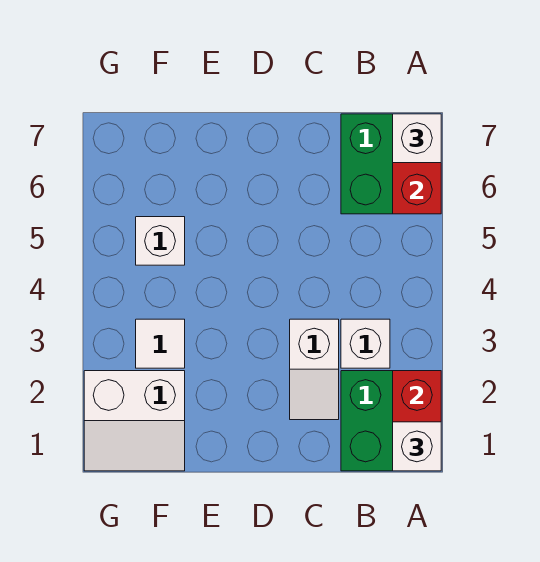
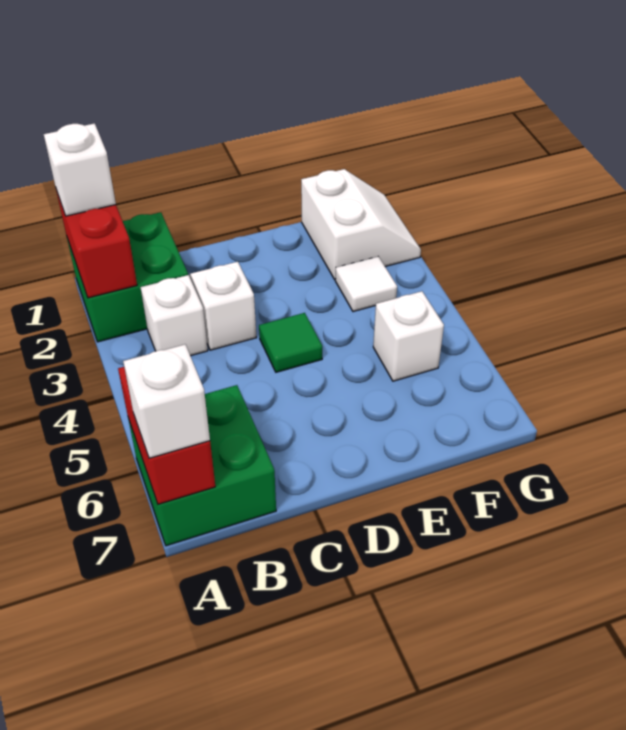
none -> green 1x1 tile [259,313,322,372]
white 2x2 slope [84,371,185,471] -> white 2x2 slope turned to [301,169,421,279]

